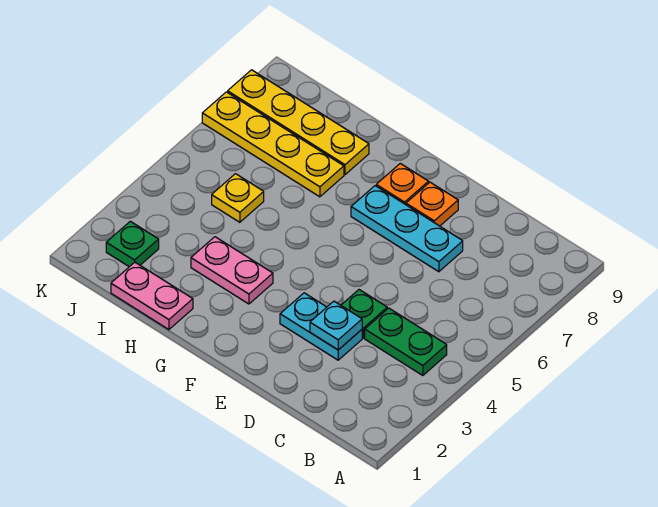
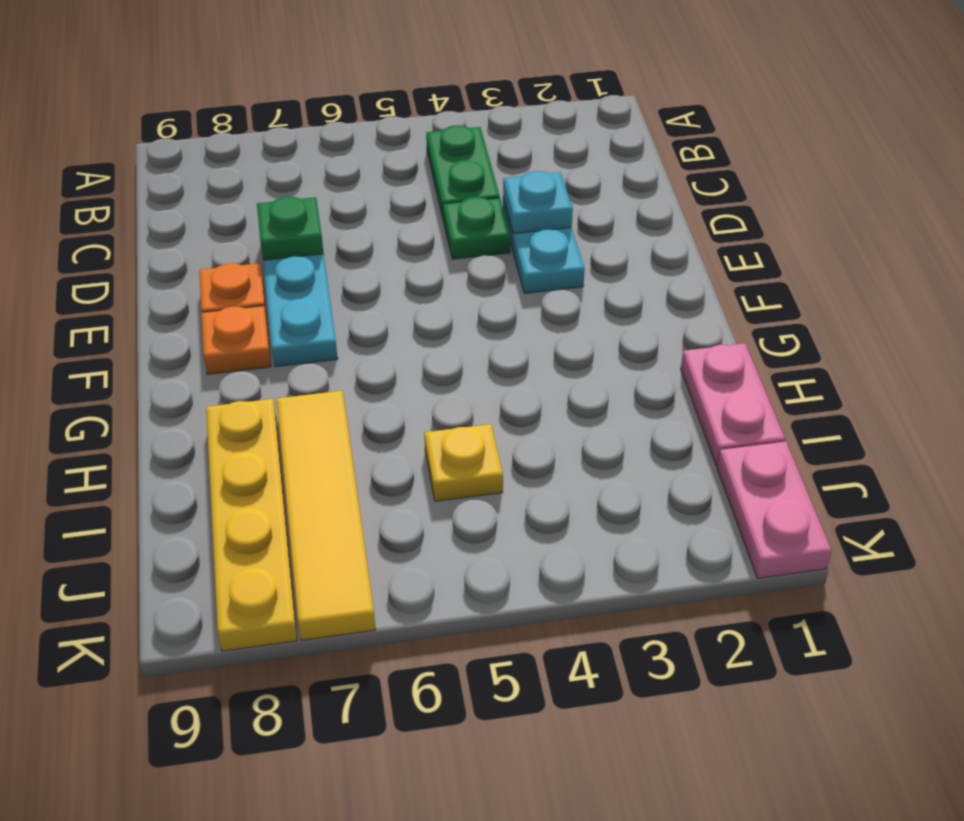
pink 1x2 plate [191,237,273,304] -> pink 1x2 plate moved to [717,442,832,578]
yellow 1x4 plate [202,92,344,197] -> yellow 1x4 tile [277,391,376,640]
green 1x1 plate [106,221,159,267] -> green 1x1 plate moved to [257,197,324,260]

